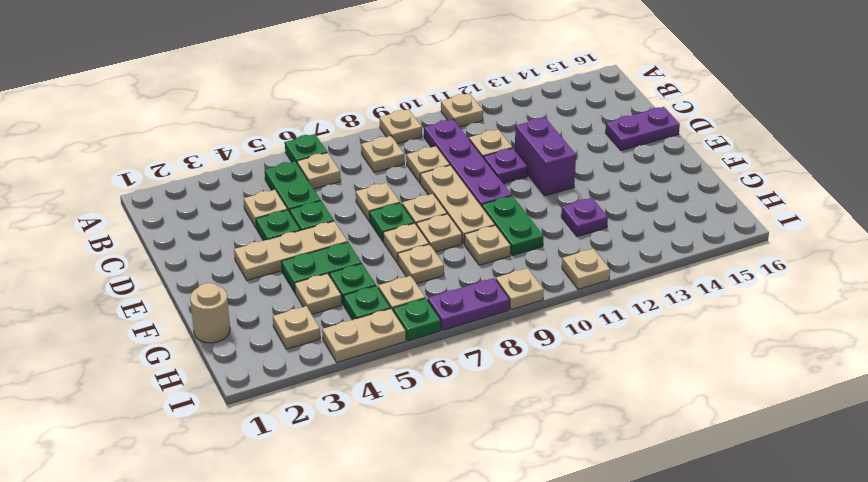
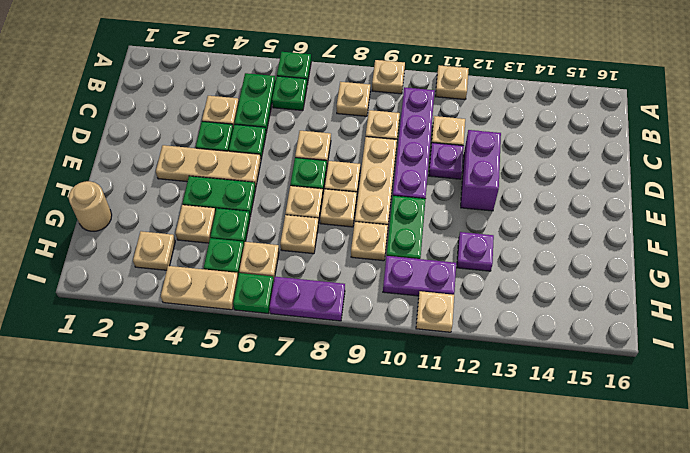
tan 1x1 plate [297,153,341,189] -> green 1x1 plate [272,76,307,111]
purple 1x2 plate [605,107,680,151] -> purple 1x2 plate moved to [383,256,456,296]
tan 1x1 plate [496,268,544,310] -> none

